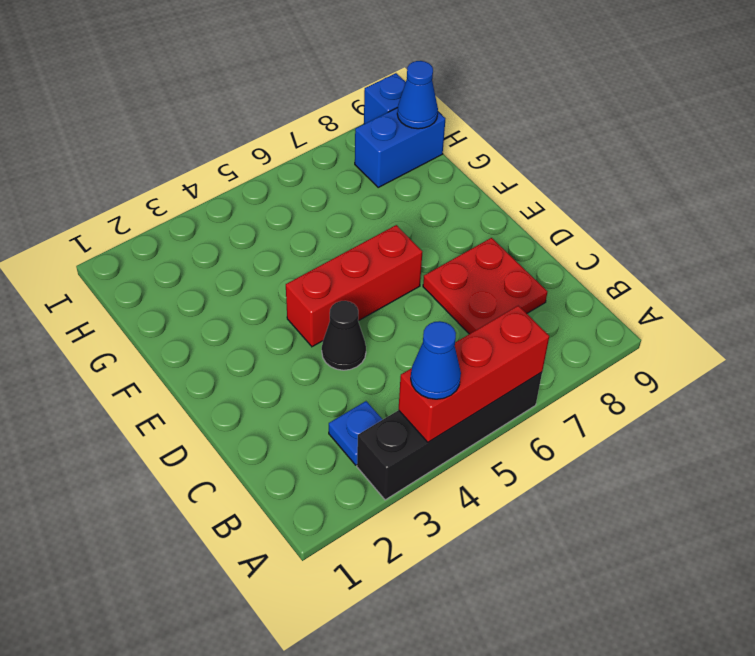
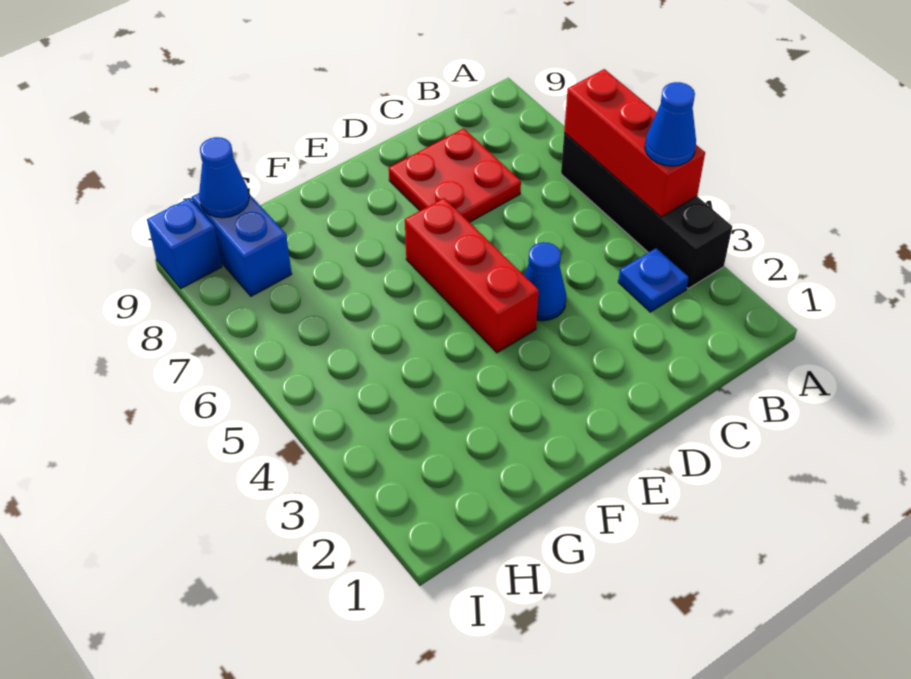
black 1x1 cone [322,301,366,370] -> blue 1x1 cone [524,242,566,321]

